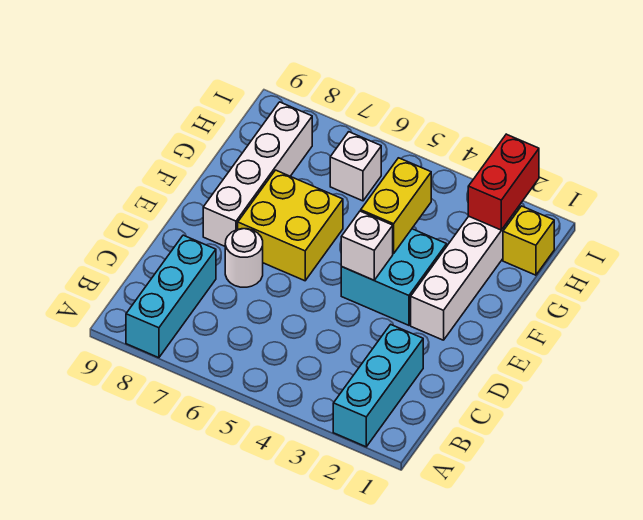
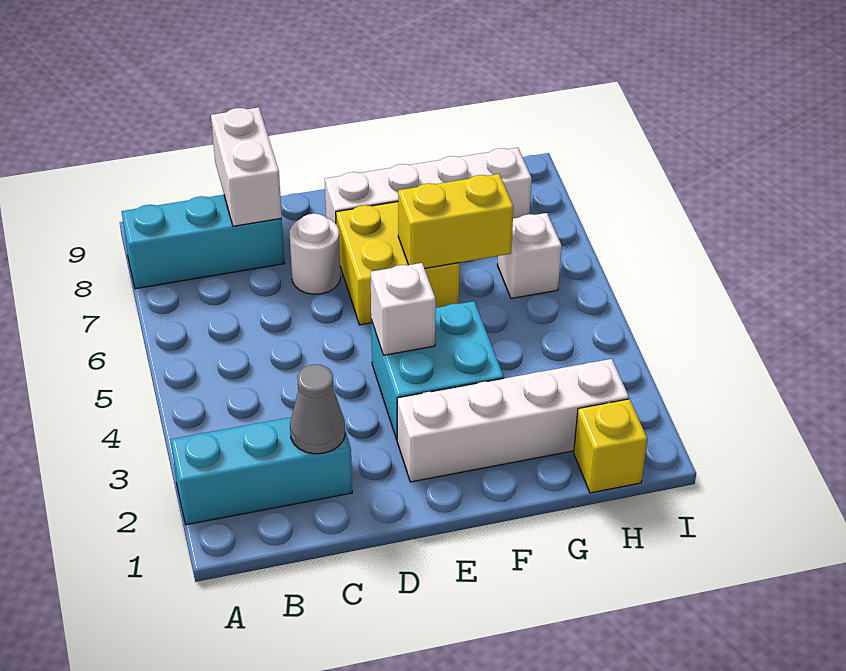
none -> grey 1x1 cone [290,364,345,454]
none -> white 1x2 brick [211,107,282,226]
yellow 1x2 brick [361,158,431,254] -> yellow 1x2 brick moved to [398,174,514,268]
red 1x2 brick [468,134,539,230] -> none

